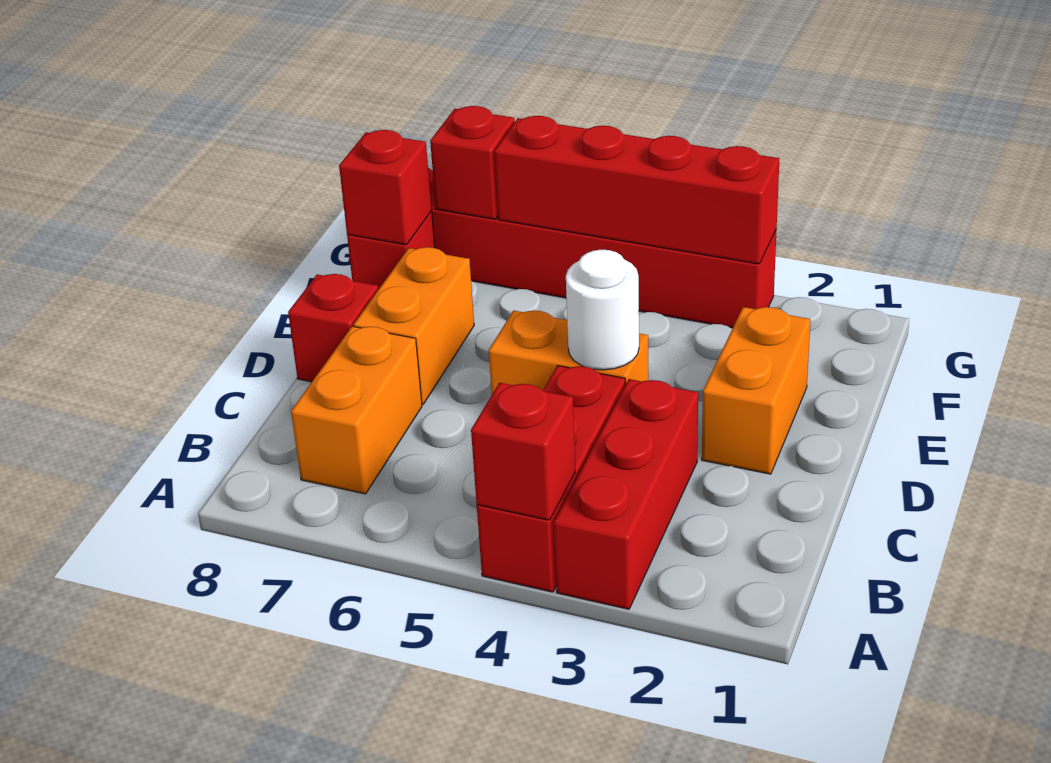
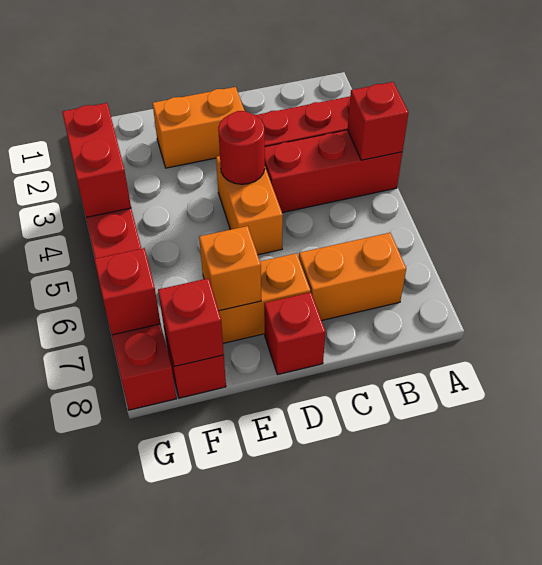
white 1x1 round brick [566,250,639,370] -> red 1x1 round brick [218,111,265,184]
none -> orange 1x1 brick [199,226,261,311]
red 1x4 brick [495,116,779,264] -> red 1x2 brick [62,103,131,217]

